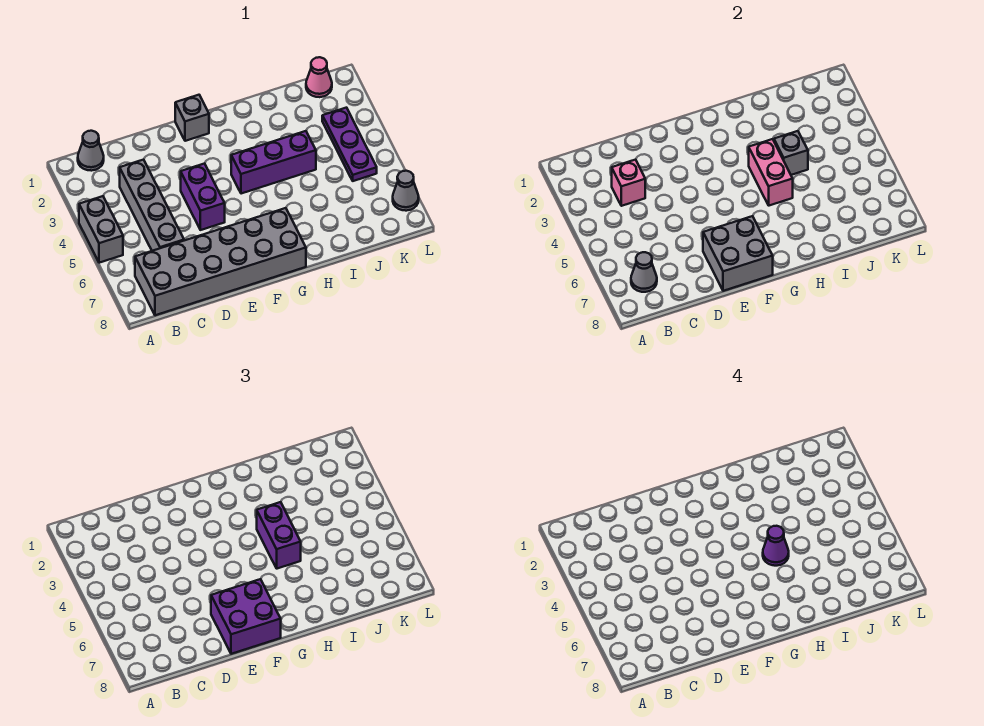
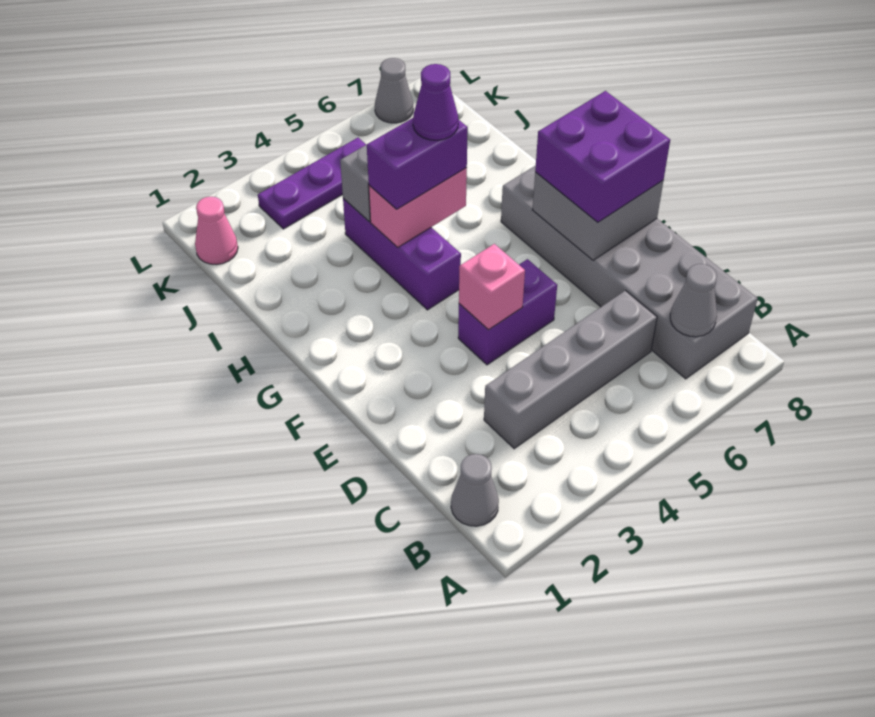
grey 1x2 brick [79,196,123,263] -> none
pink 1x1 brick [612,160,645,206] -> pink 1x1 brick moved to [459,244,525,330]
grey 1x1 brick [175,95,209,141] -> none

